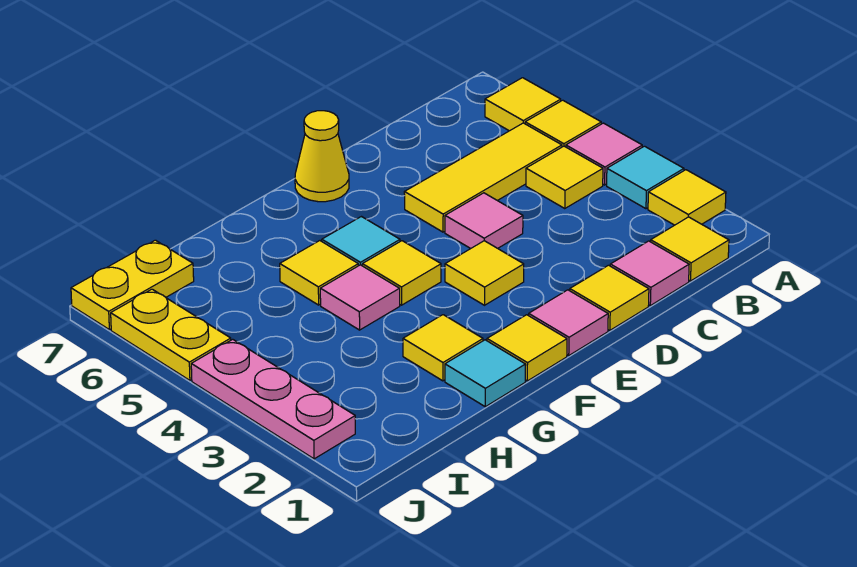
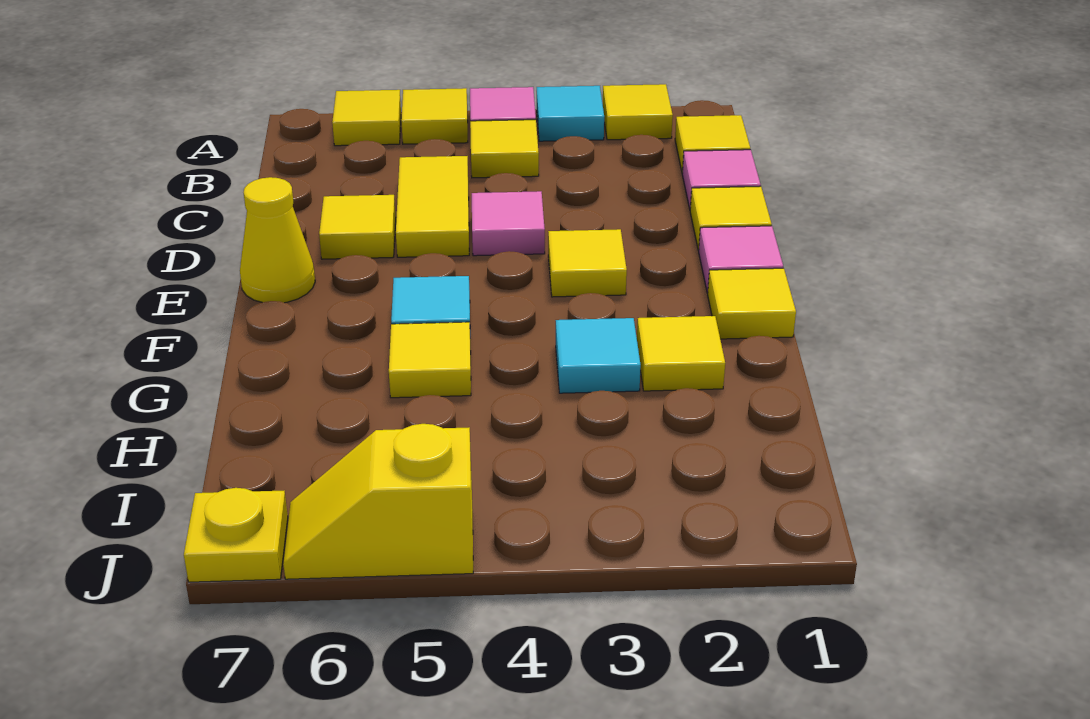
yellow 1x3 tile [404,123,562,232] -> yellow 1x2 tile [396,156,469,257]
yellow 1x1 tile [362,241,441,305] -> yellow 1x1 tile moved to [319,195,396,259]
cyan 1x1 tile [445,340,526,407] -> cyan 1x1 tile moved to [556,318,641,393]
pink 1x1 tile [320,265,400,330] -> none
yellow 1x2 plate [71,240,194,330] -> yellow 1x1 plate [184,488,288,582]
pink 1x3 plate [191,339,355,459] -> none
yellow 1x2 plate [111,289,231,380] -> yellow 1x2 slope [283,424,473,579]

